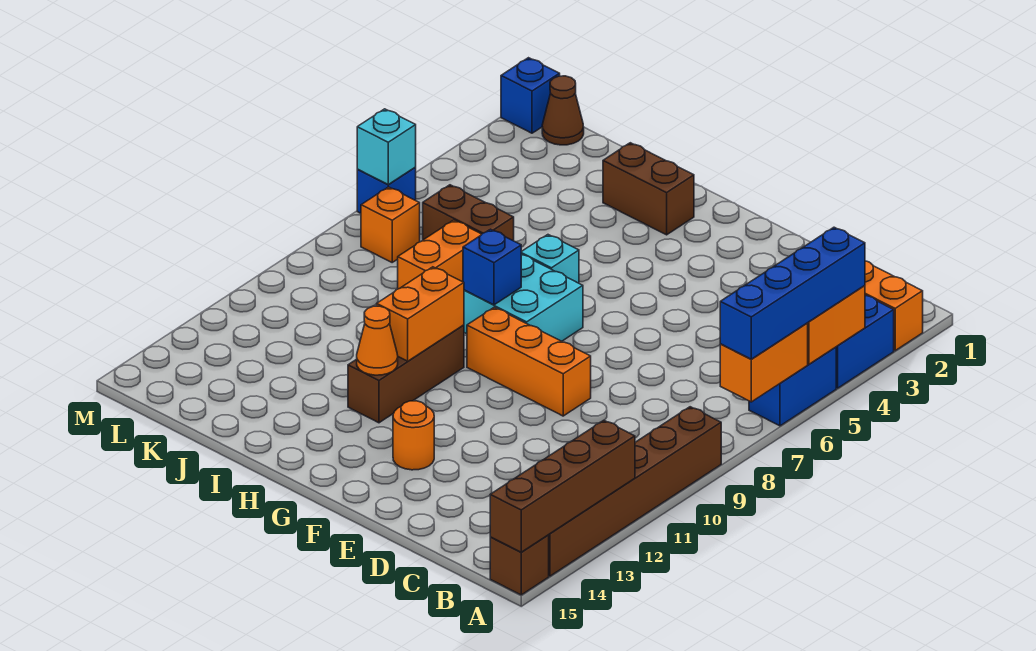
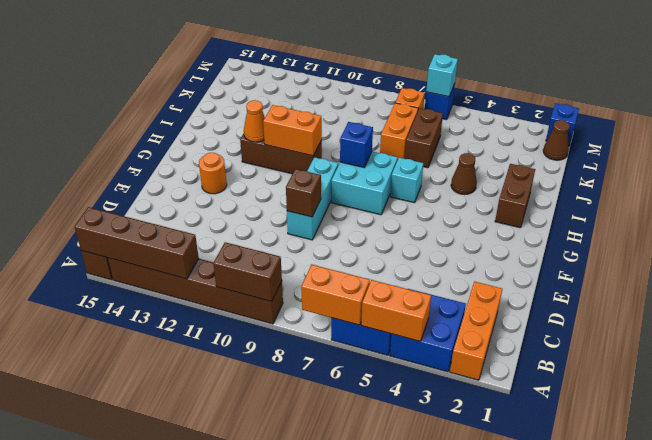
blue 1x4 brick [720,227,865,359] -> none
none -> brown 1x2 brick [213,242,282,302]
orange 1x3 brick [467,307,591,416] -> cyan 1x3 brick [287,157,338,240]
none -> brown 1x1 brick [286,169,321,217]
none -> brown 1x1 cone [451,153,477,195]
orange 1x2 brick [398,220,482,289] -> orange 1x2 brick turned to [380,103,418,160]

